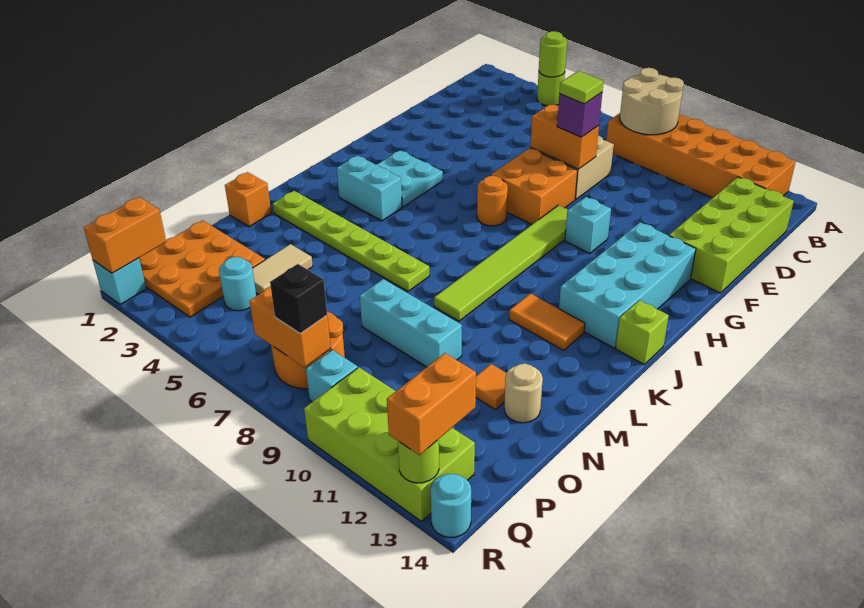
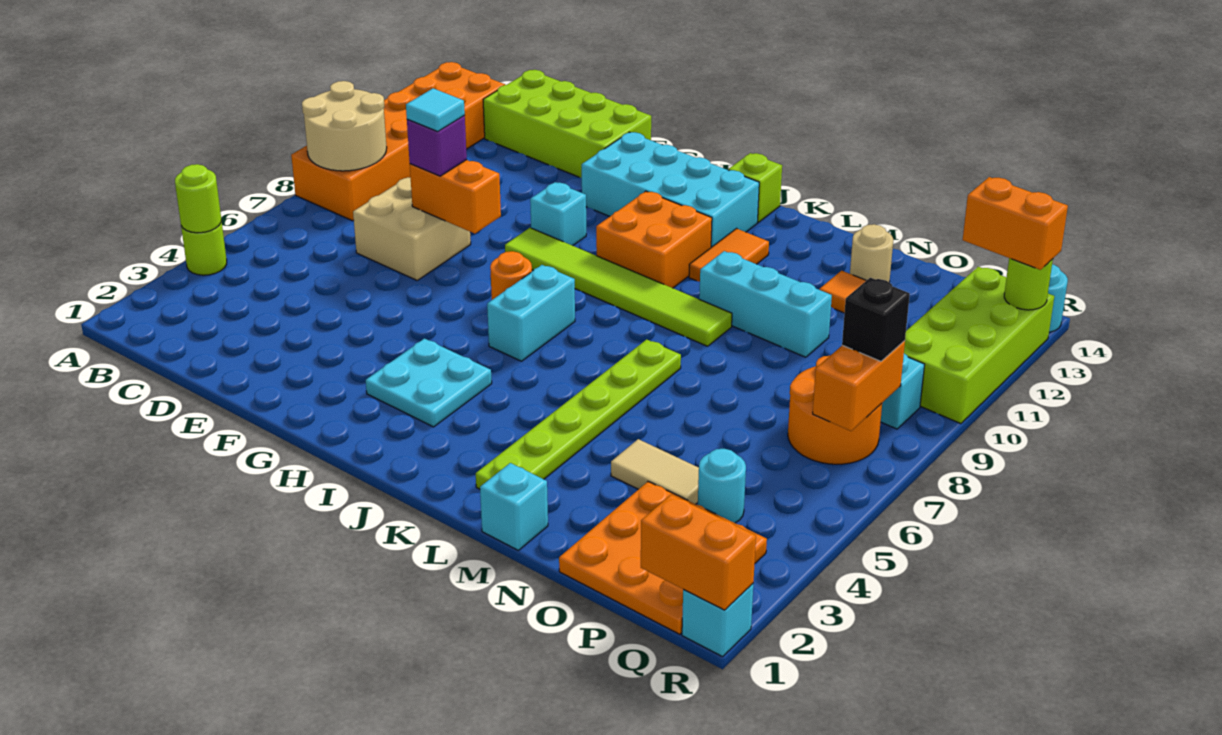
orange 1x2 brick [530,104,599,169] -> orange 1x2 brick turned to [410,160,501,234]
lime 1x1 tile [559,71,603,104] -> cyan 1x1 tile [406,88,465,131]
orange 2x2 brick [492,148,578,224] -> orange 2x2 brick moved to [596,191,712,288]
cyan 1x2 brick [337,155,402,221] -> cyan 1x2 brick moved to [487,265,575,361]
orange 1x1 brick [225,172,271,227] -> cyan 1x1 brick [480,463,548,550]
cyan 1x3 brick [360,279,462,367] -> cyan 1x3 brick turned to [699,251,832,357]

